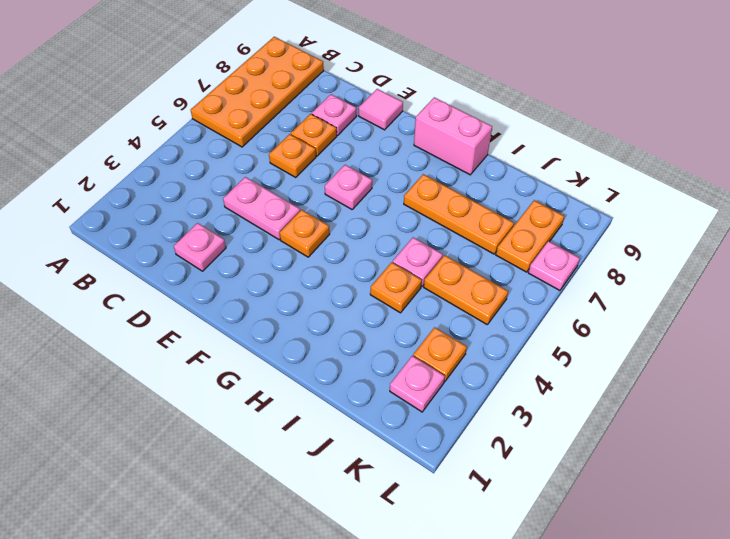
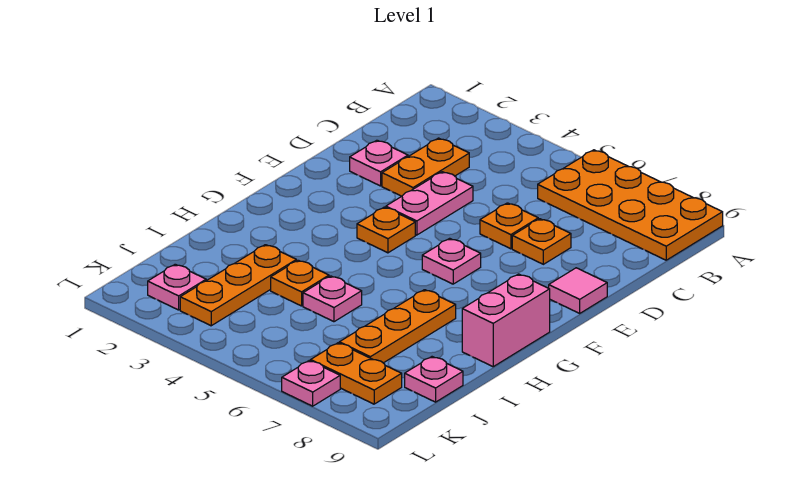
pink 1x1 plate [312,94,357,135] -> pink 1x1 plate moved to [405,357,463,402]
orange 1x2 plate [424,255,508,324] -> orange 1x2 plate moved to [382,138,469,196]
orange 1x1 plate [413,327,467,382] -> orange 1x3 plate [180,245,296,326]

